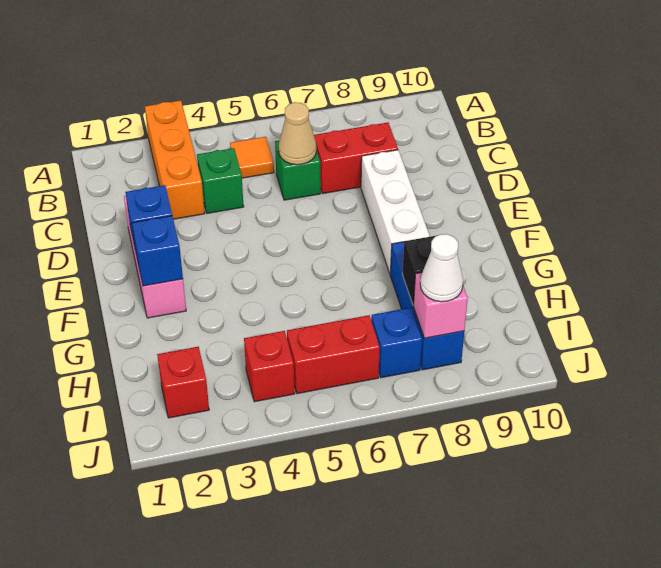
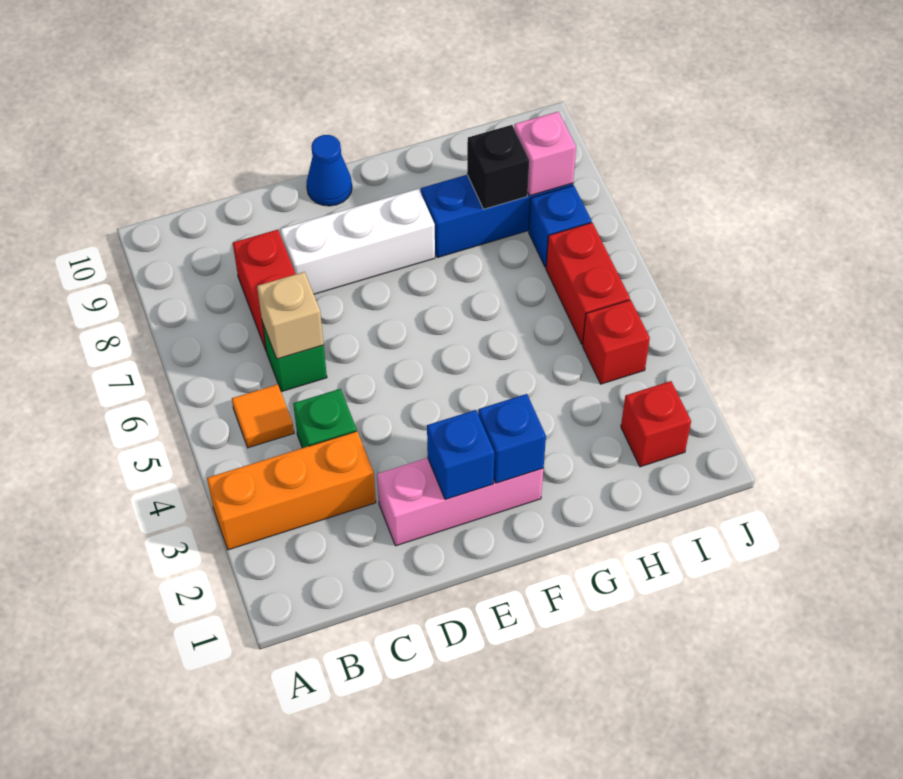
tan 1x1 cone [279,102,316,165] -> tan 1x1 brick [257,272,324,359]
none -> blue 1x1 cone [306,135,352,206]
white 1x1 cone [420,234,463,302] -> none

